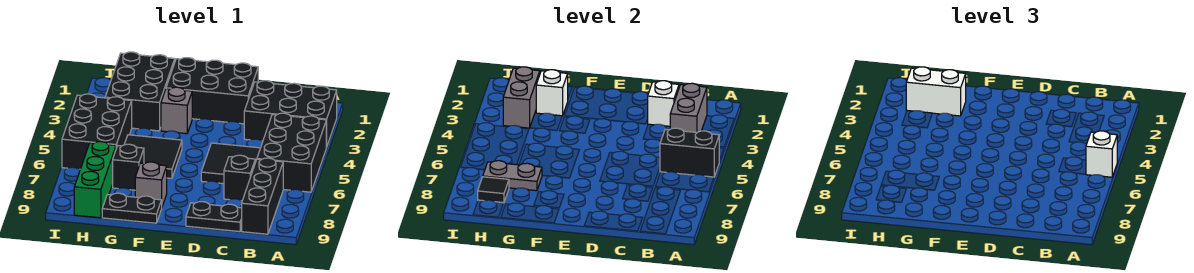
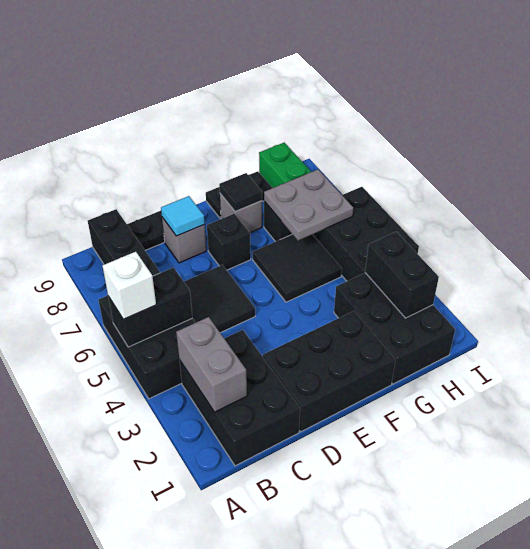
black 2x3 brick [244,81,337,147] -> black 2x3 brick turned to [179,330,300,466]
white 1x1 brick [648,81,679,126] -> none
black 1x1 brick [224,155,255,201] -> black 1x1 brick moved to [207,214,251,270]
none -> cyan 1x1 tile [161,196,205,236]
grey 1x1 brick [161,87,192,134] -> grey 1x1 brick moved to [162,217,206,263]
white 1x1 brick [536,70,568,116] -> none
white 1x2 brick [906,67,966,116] -> none
grey 1x2 plate [483,161,542,191] -> grey 2x2 plate [264,170,353,240]
grey 1x2 brick [503,67,540,128] -> black 1x2 brick [365,232,439,318]
black 1x1 tile [478,177,509,203] -> black 1x1 tile moved to [219,173,262,212]

